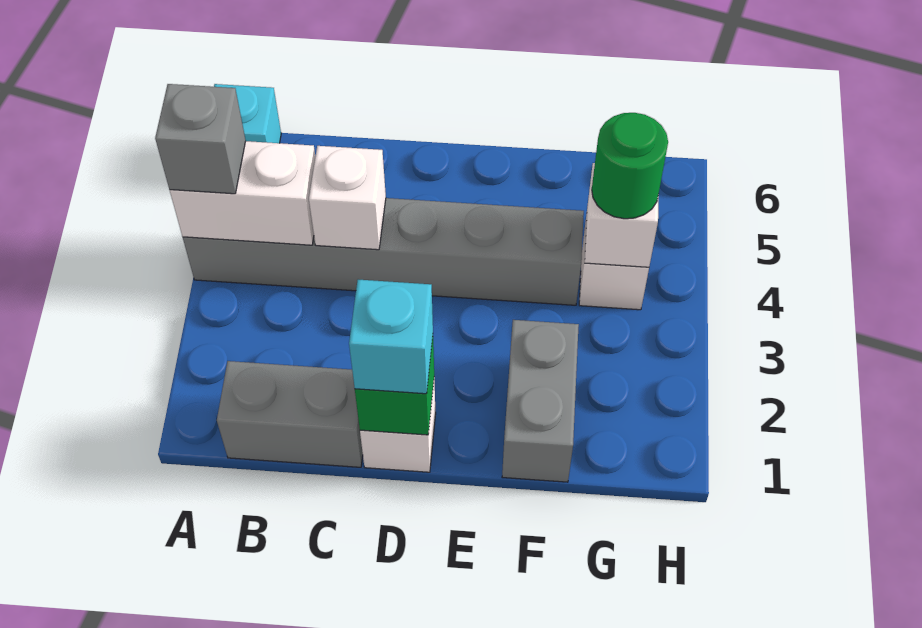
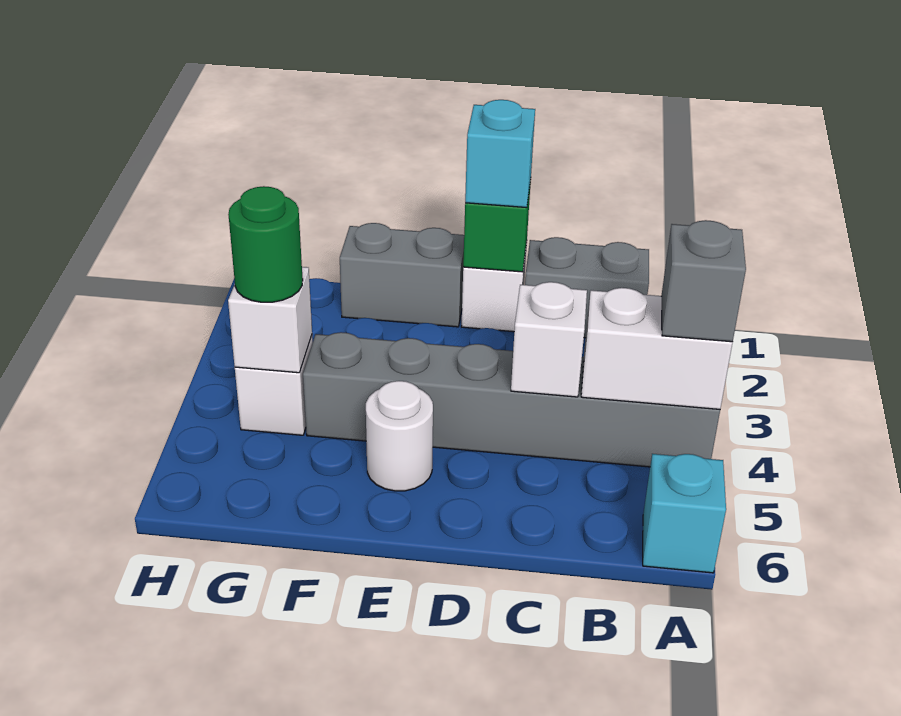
none -> white 1x1 round brick [366,381,433,491]
grey 1x2 brick [502,320,579,482] -> grey 1x2 brick turned to [340,223,464,327]

